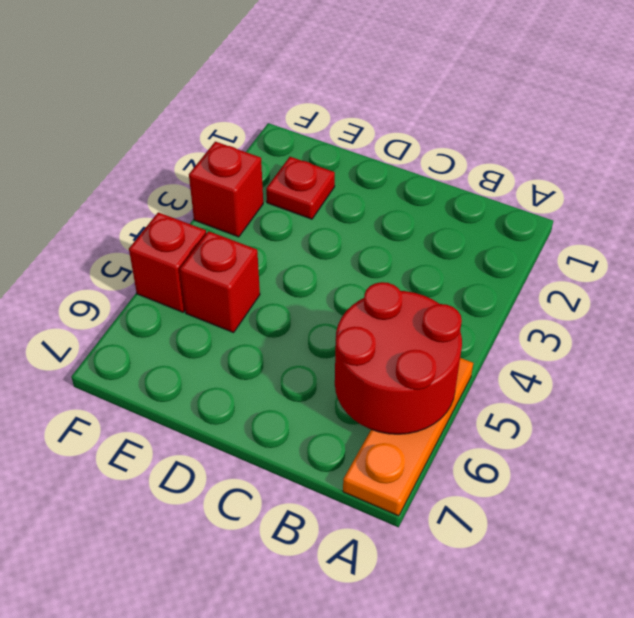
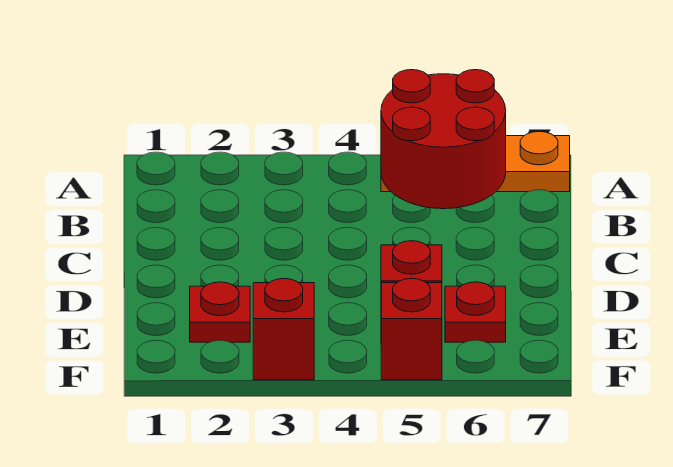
none -> red 1x1 plate [445,282,506,342]

